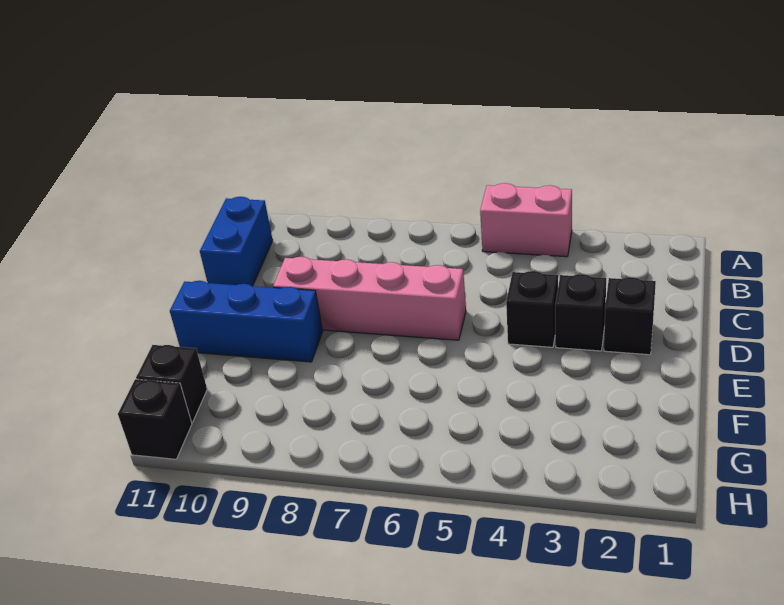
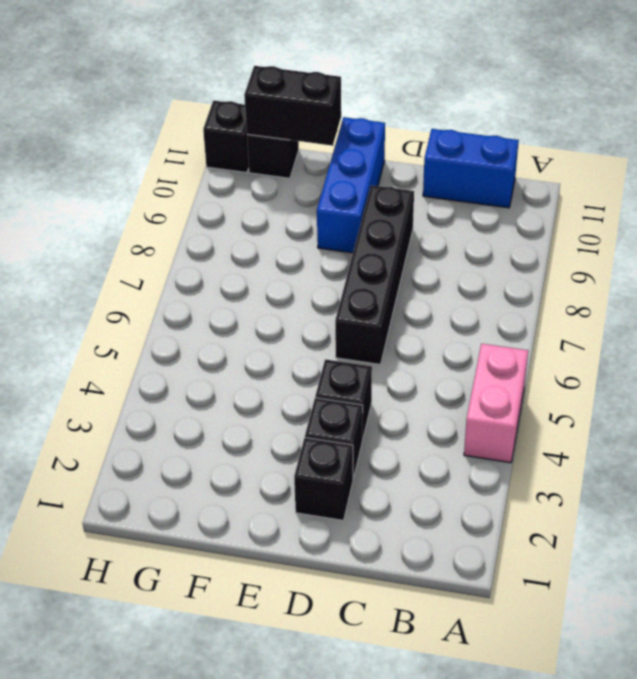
pink 1x4 brick [273,257,466,340] -> black 1x4 brick [335,185,414,364]
none -> black 1x2 brick [244,66,341,146]

